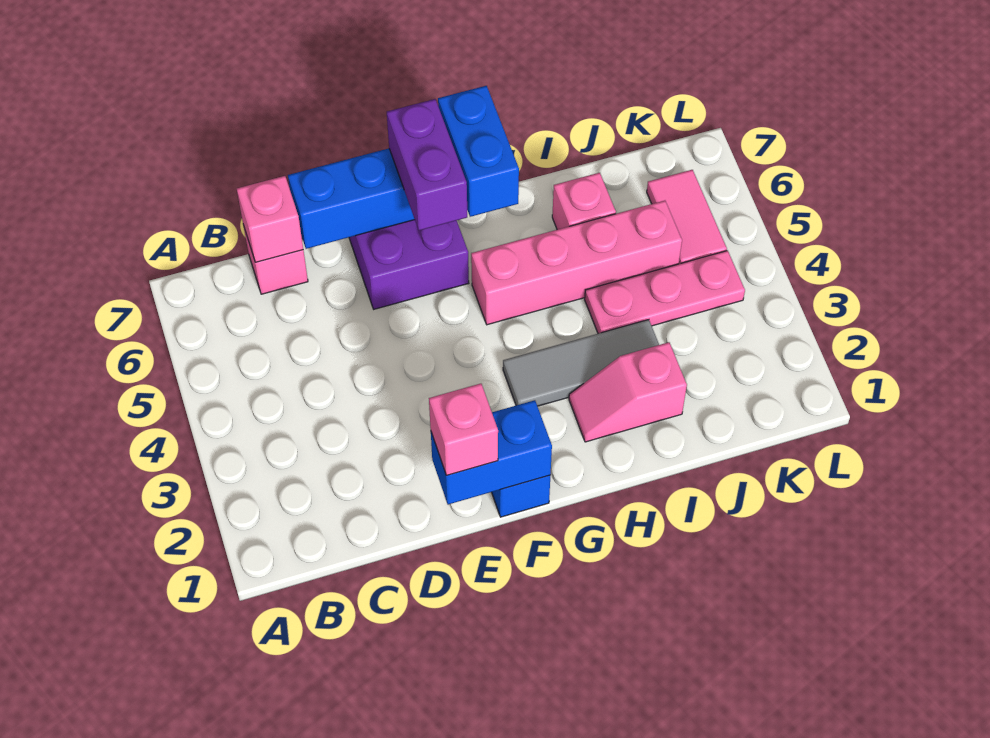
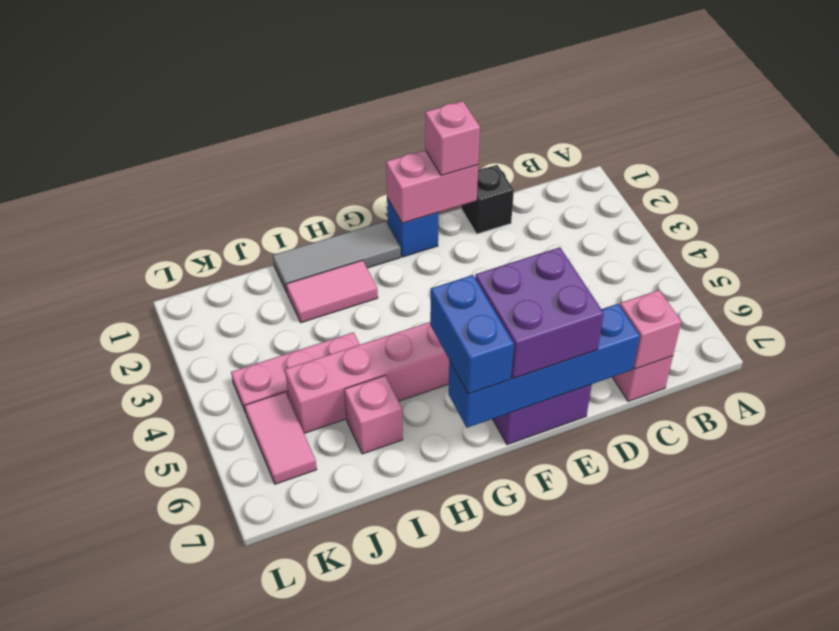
none -> black 1x1 brick [461,165,514,234]
blue 1x2 brick [431,400,552,504] -> pink 1x2 brick [386,150,478,223]
purple 1x2 brick [387,99,467,230] -> purple 2x2 brick [475,247,604,379]
grey 1x3 tile [503,320,659,406] -> grey 1x3 tile moved to [273,221,401,292]
pink 1x2 slope [569,342,687,442] -> pink 1x2 tile [286,260,378,323]

